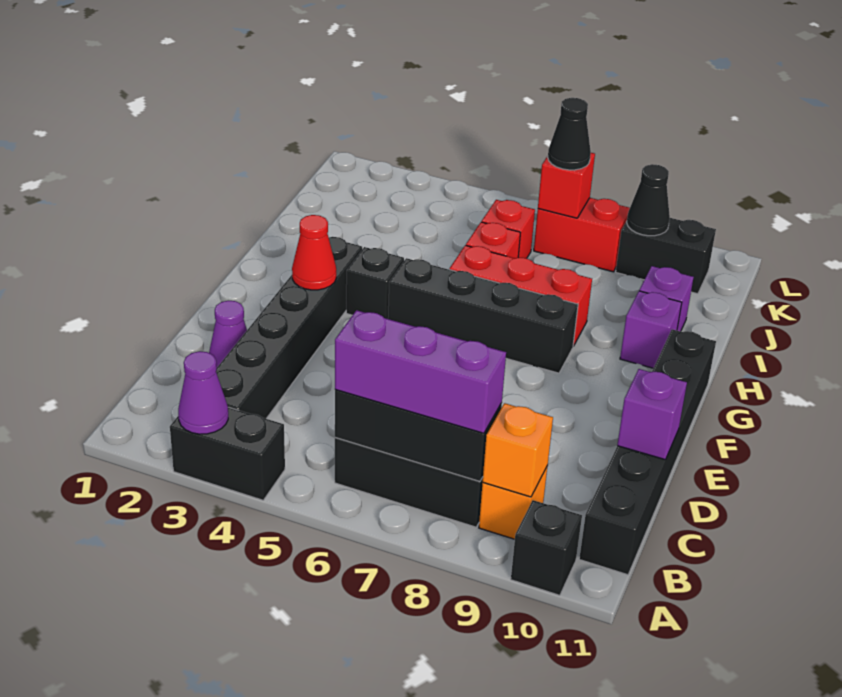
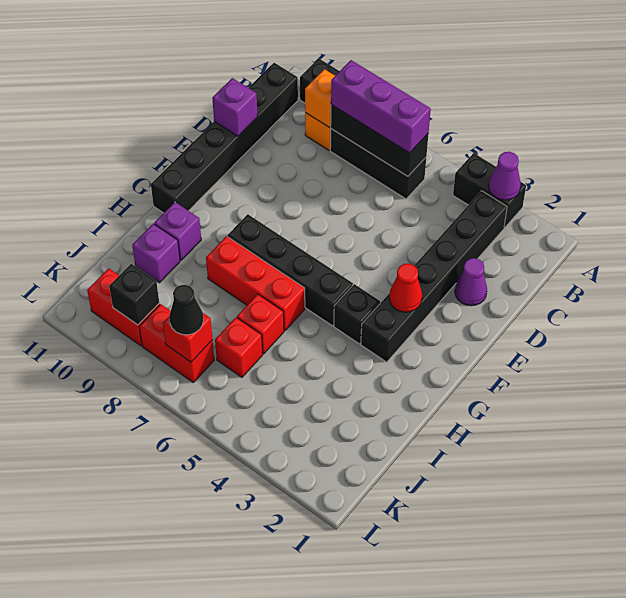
black 1x2 brick [616,218,716,294] -> red 1x2 brick [87,268,160,346]
black 1x1 cone [627,164,670,236] -> black 1x1 brick [109,264,159,325]

